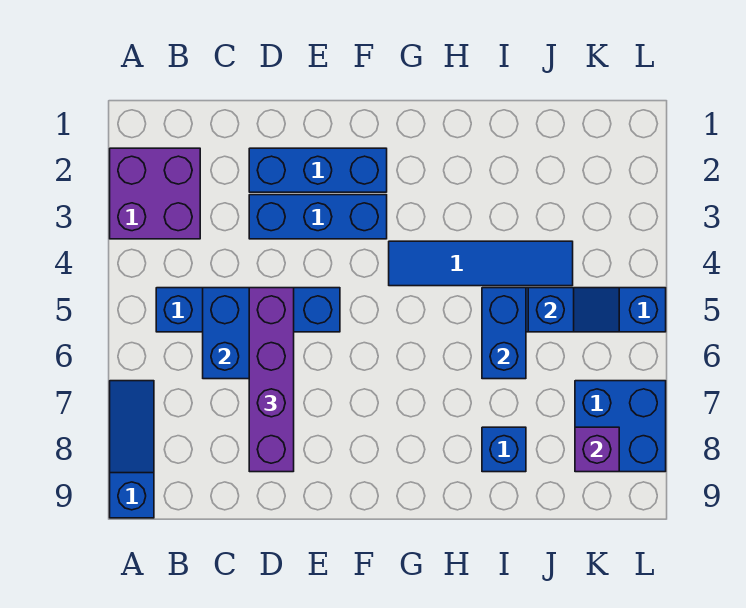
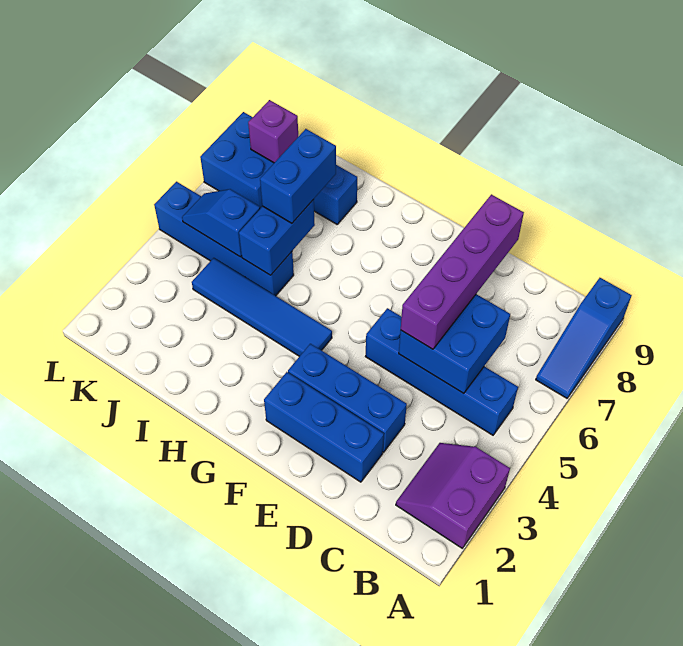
purple 2x2 brick [110,148,200,239] -> purple 2x2 slope [396,443,510,548]
none -> blue 1x2 brick [260,129,336,223]

